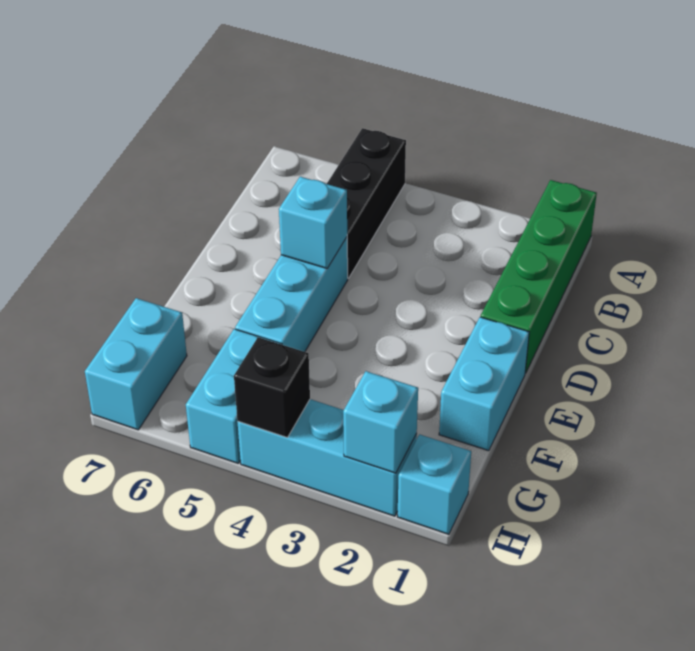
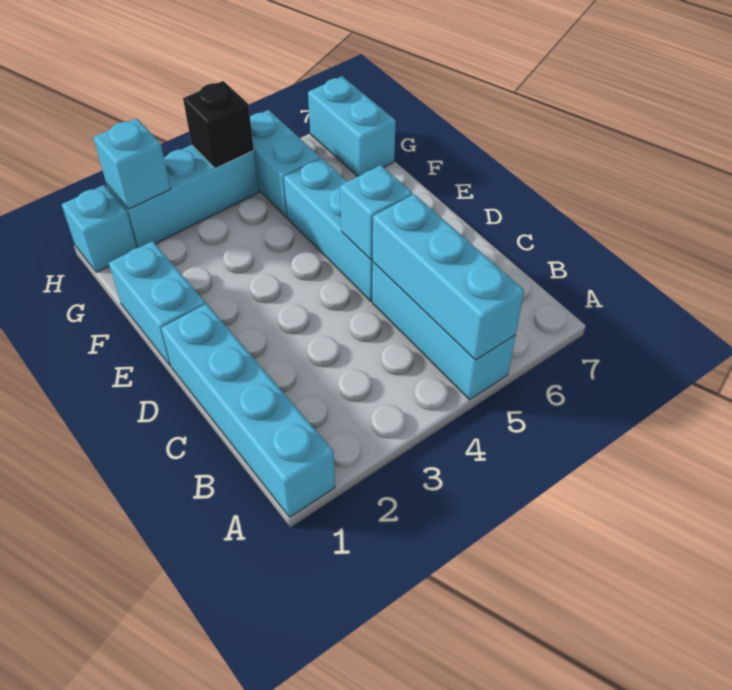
green 1x4 brick [481,180,597,373] -> cyan 1x4 brick [161,304,335,517]
black 1x3 brick [327,128,406,278] -> cyan 1x3 brick [372,262,516,400]
none -> cyan 1x3 brick [373,194,524,360]

